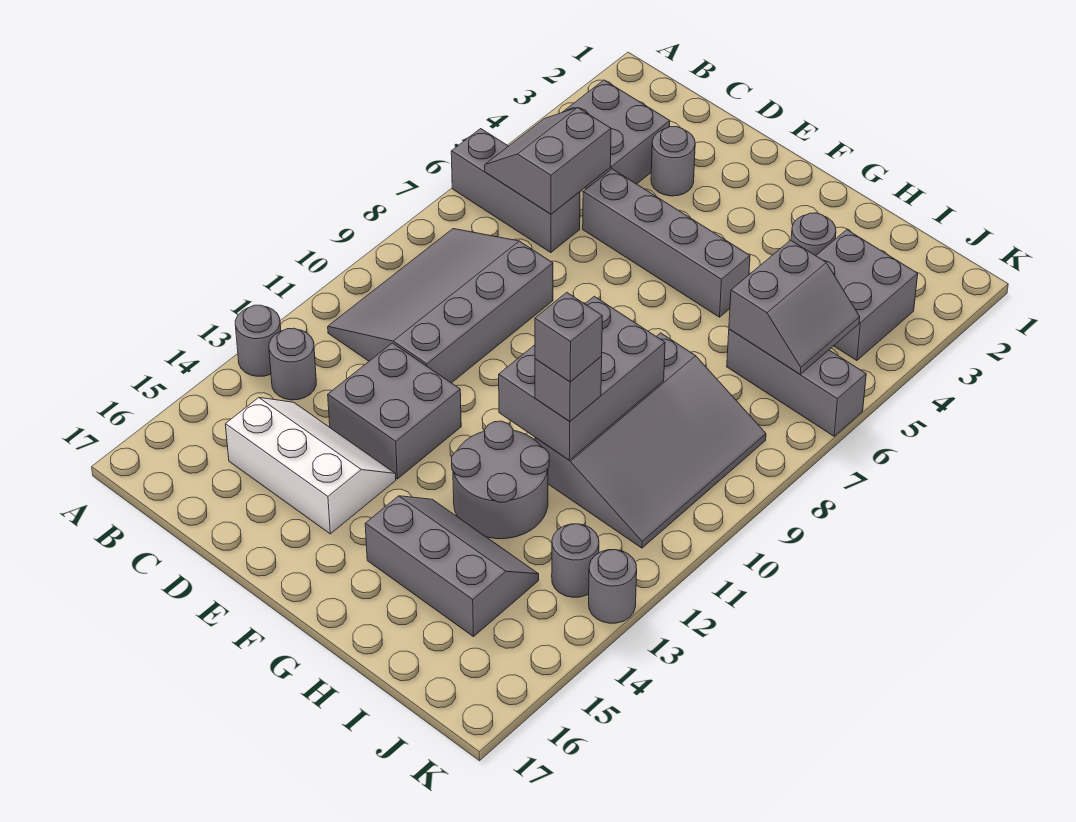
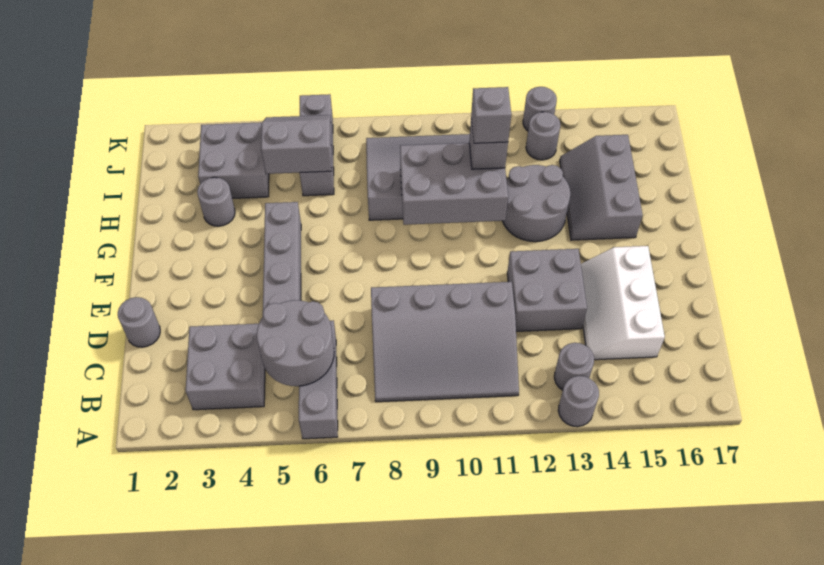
grey 2x2 slope [485,108,611,214] -> grey 2x2 round brick [257,300,334,386]
grey 1x1 round brick [651,127,695,196] -> grey 1x1 round brick moved to [118,297,160,347]

